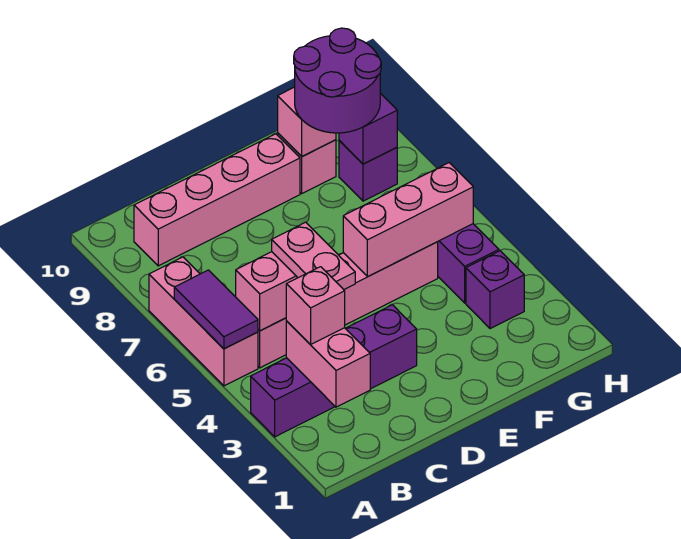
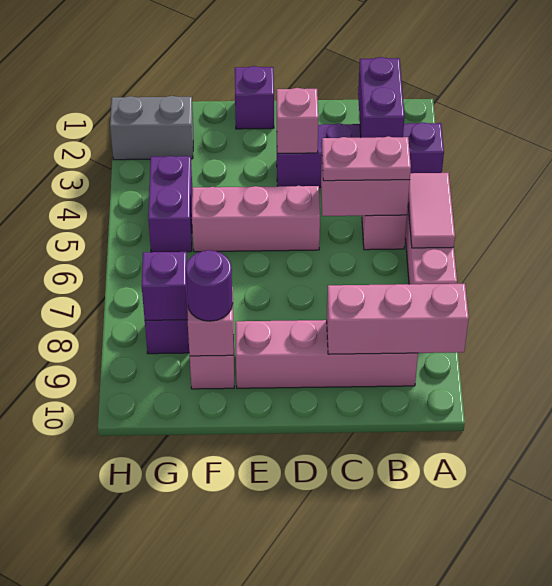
purple 1x2 tile [174,270,258,349] -> pink 1x2 tile [408,173,455,248]
pink 1x2 brick [286,321,370,407] -> purple 1x2 brick [358,57,405,138]
pink 1x1 brick [286,267,345,345] -> pink 1x1 brick moved to [277,88,318,154]
pink 1x2 plate [272,222,355,290] -> pink 1x2 plate turned to [322,136,411,181]
pink 1x3 brick [343,163,473,277] -> pink 1x3 brick moved to [327,284,469,354]
purple 2x2 round brick [294,28,381,133] -> purple 1x1 round brick [186,250,233,321]
none -> grey 1x2 brick [110,96,193,160]
purple 1x1 brick [466,251,524,329] -> purple 1x1 brick moved to [235,66,274,129]

